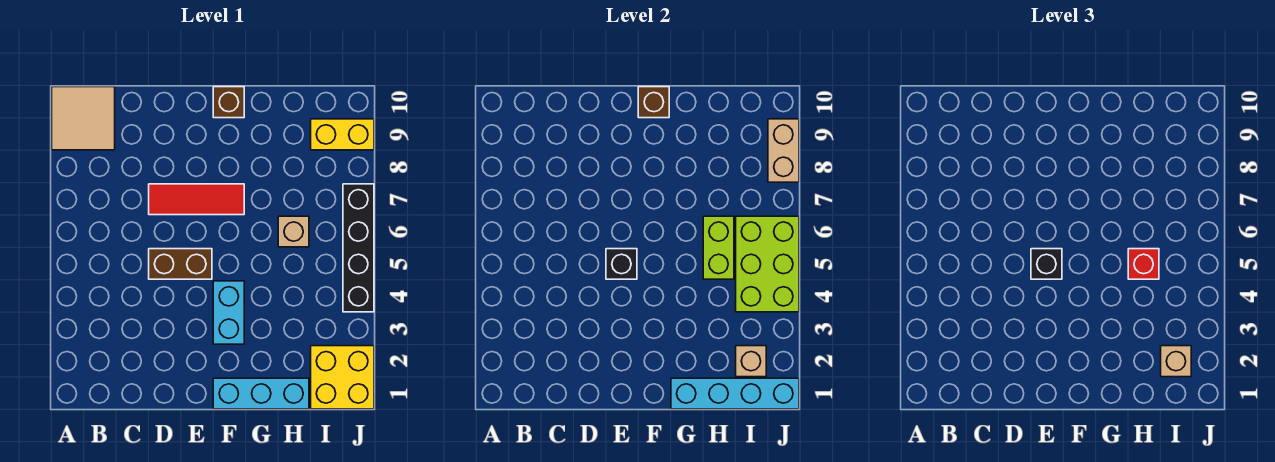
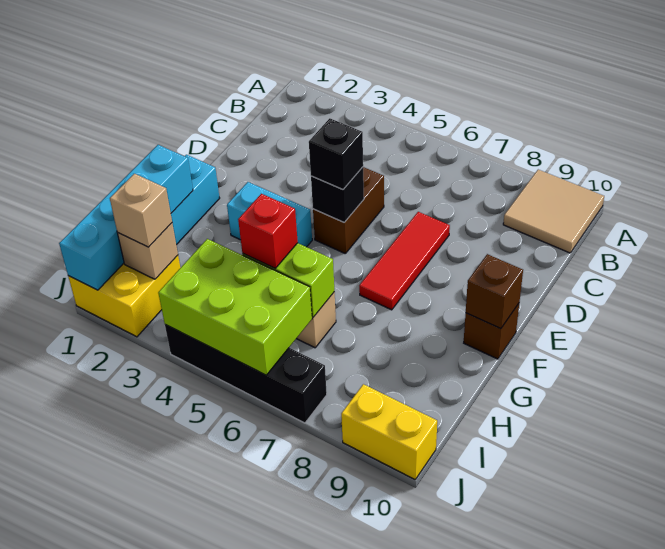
yellow 1x2 brick [311,119,374,150] -> yellow 1x2 brick turned to [341,384,437,479]
tan 1x2 brick [768,119,799,182] -> none

